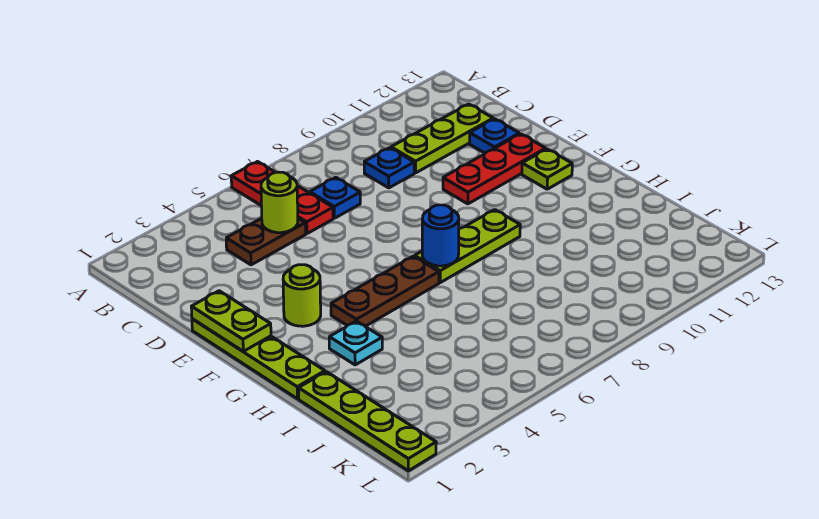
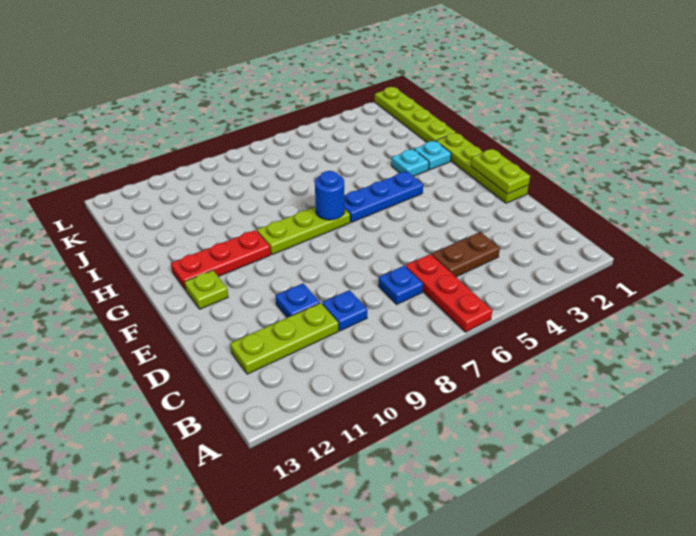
lime 1x1 round brick [261,172,298,233] -> none
blue 1x1 plate [470,119,519,153] -> blue 1x1 plate moved to [275,283,320,318]
red 1x3 plate [443,134,546,204] -> red 1x3 plate moved to [171,230,271,290]
lime 1x1 round brick [283,265,321,326] -> none
brown 1x3 plate [331,256,439,326] -> blue 1x3 plate [344,171,423,222]
none -> cyan 1x1 plate [414,141,451,170]

